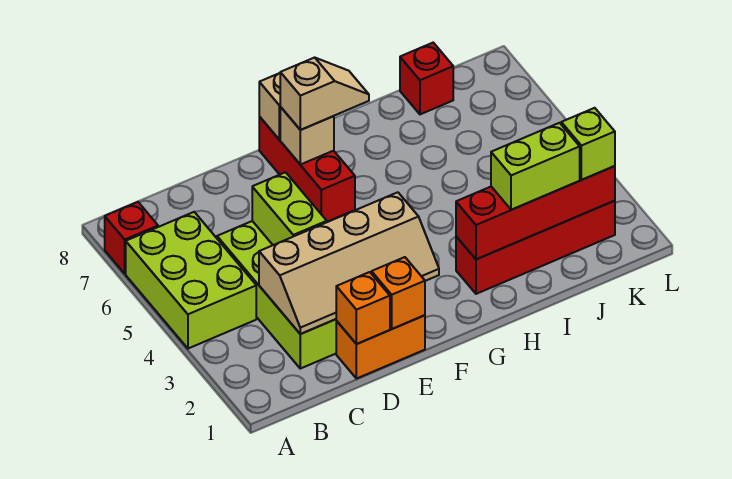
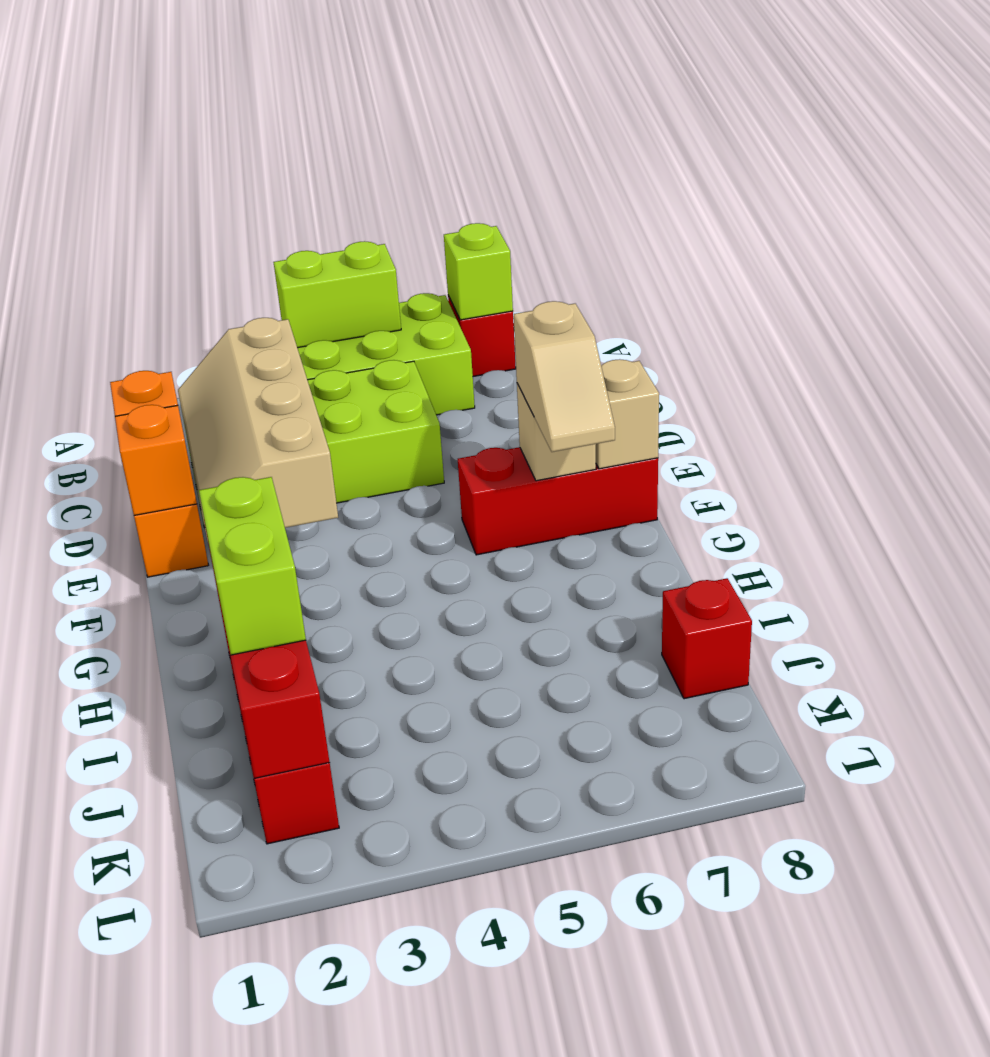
lime 1x2 brick [252,172,327,245] -> lime 1x2 brick moved to [273,241,401,348]
lime 1x1 brick [561,108,615,180] -> lime 1x1 brick moved to [444,223,513,320]

